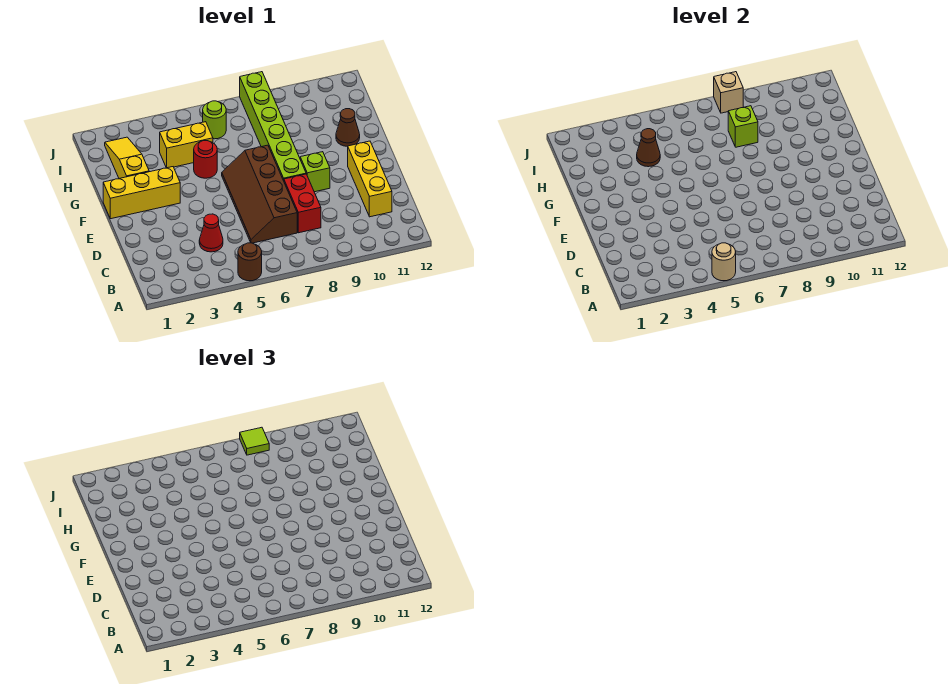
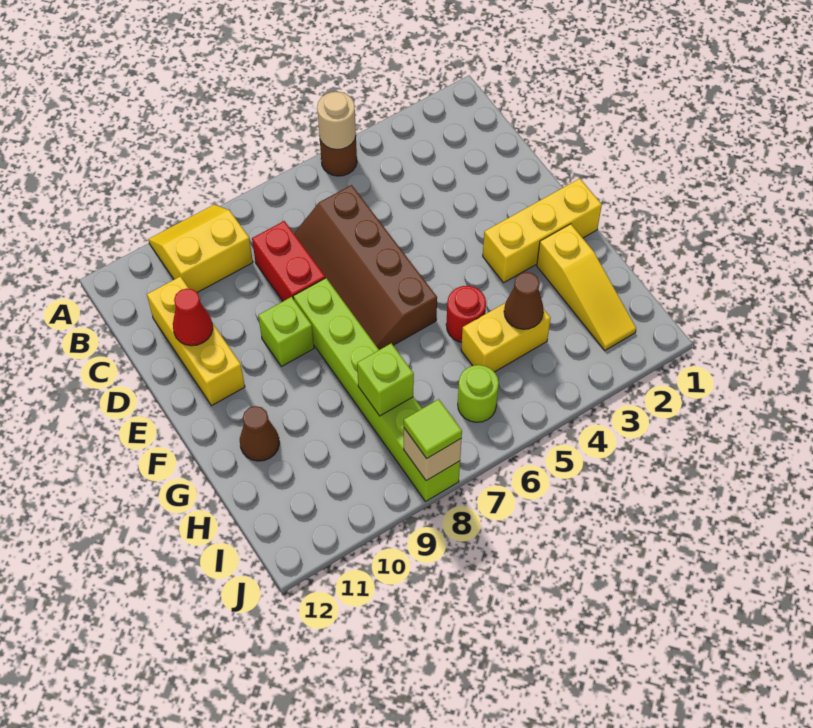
none -> yellow 2x2 slope [148,205,253,292]
red 1x1 cone [199,214,223,252] -> red 1x1 cone moved to [173,289,213,346]
brown 2x4 slope [222,145,297,243] -> brown 2x4 slope turned to [294,185,437,350]

